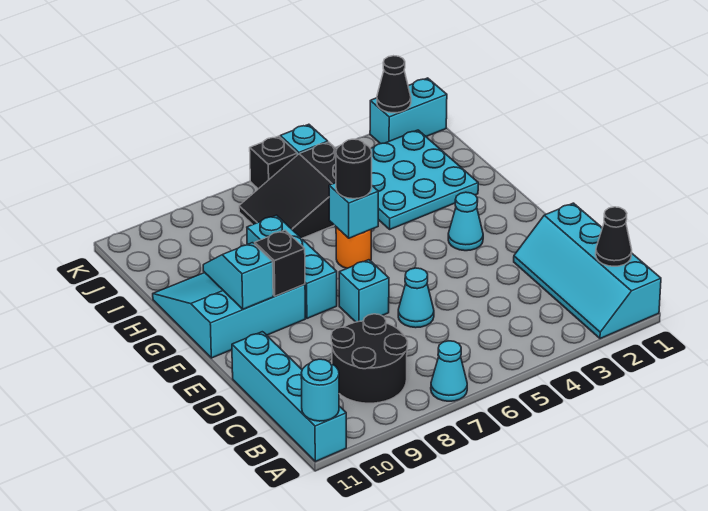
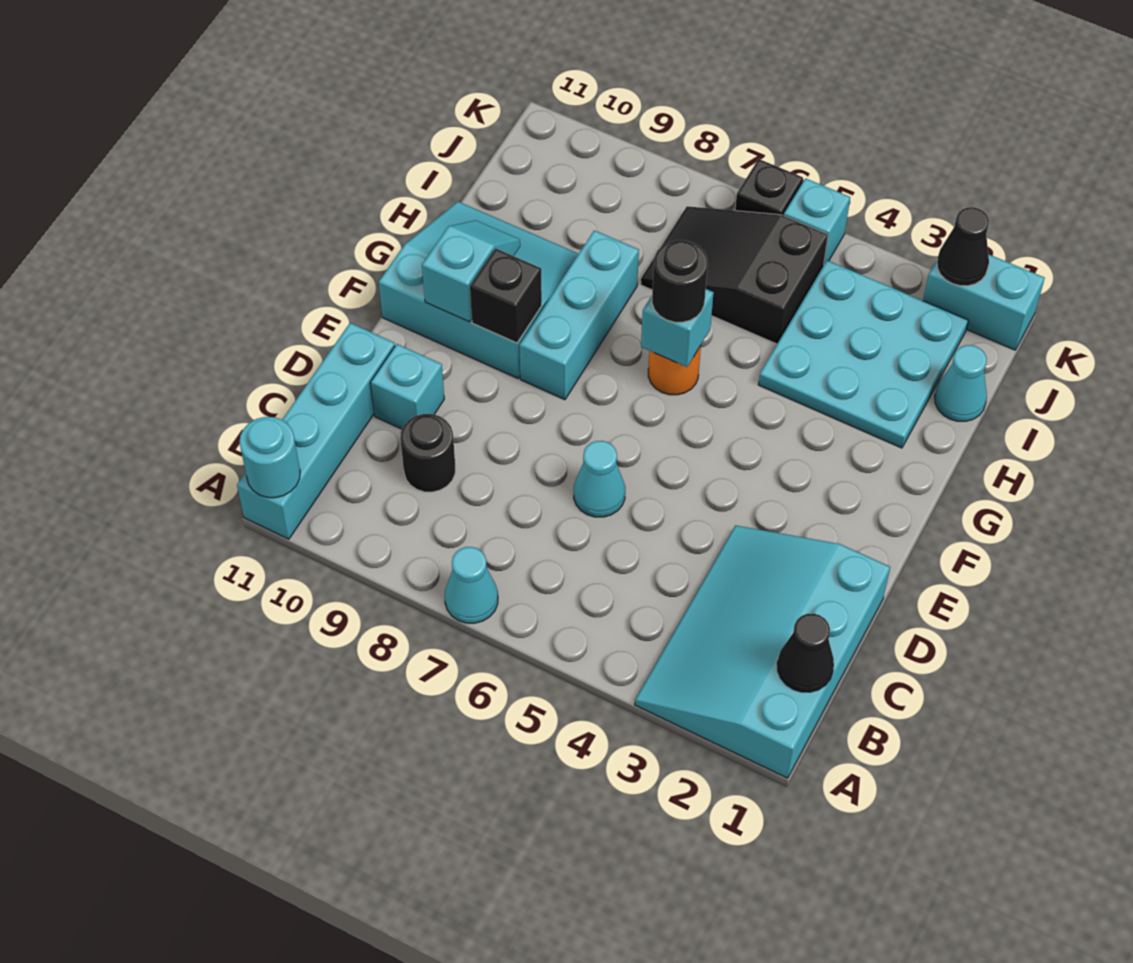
cyan 2x4 slope [514,203,661,339] -> cyan 3x4 slope [635,525,890,778]
black 2x2 round brick [331,314,408,403] -> black 1x1 round brick [400,414,455,492]
cyan 1x1 brick [339,260,389,322] -> cyan 1x1 brick moved to [371,344,444,429]
cyan 1x1 cone [448,192,483,251] -> cyan 1x1 cone moved to [935,345,987,421]

